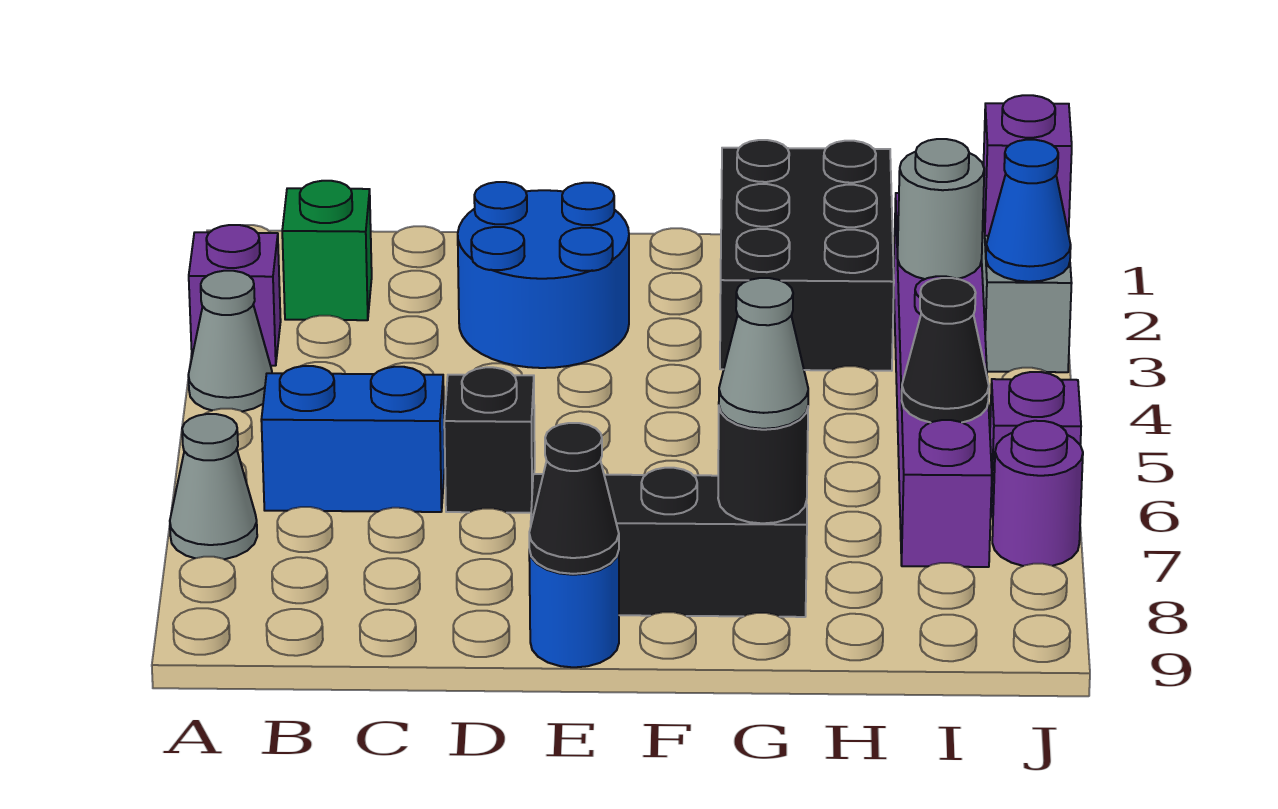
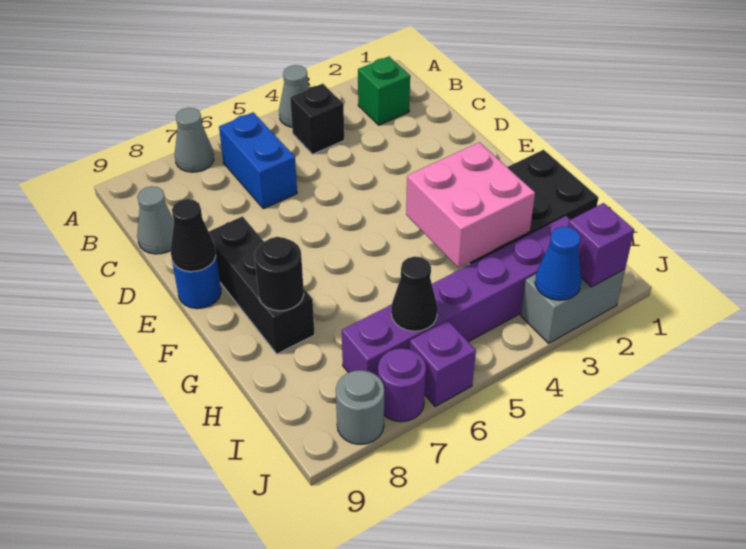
purple 1x1 brick [189,225,281,366] -> none
blue 2x2 round brick [458,182,629,368] -> none
black 1x1 brick [444,367,535,513] -> black 1x1 brick moved to [290,84,344,154]
none -> pink 2x2 brick [406,142,535,268]
grey 1x1 cone [719,278,808,429] -> grey 1x1 cone moved to [137,186,174,254]
grey 1x1 round brick [898,139,984,279] -> grey 1x1 round brick moved to [336,370,384,444]

